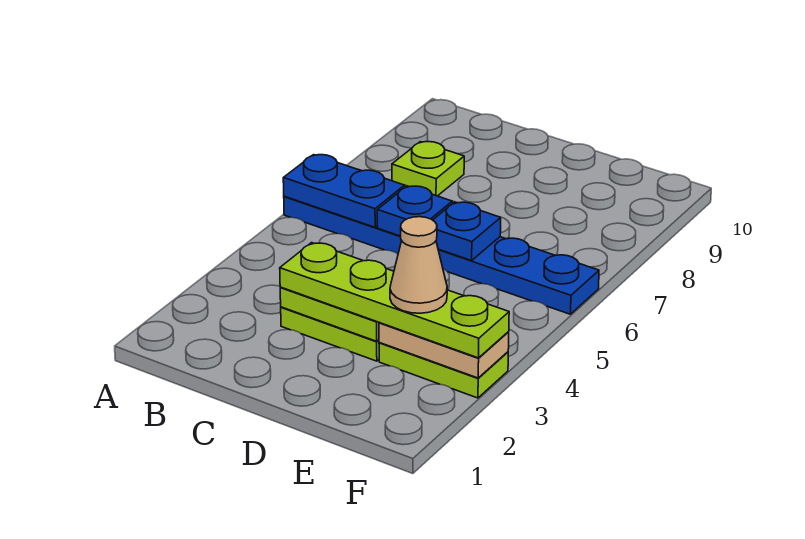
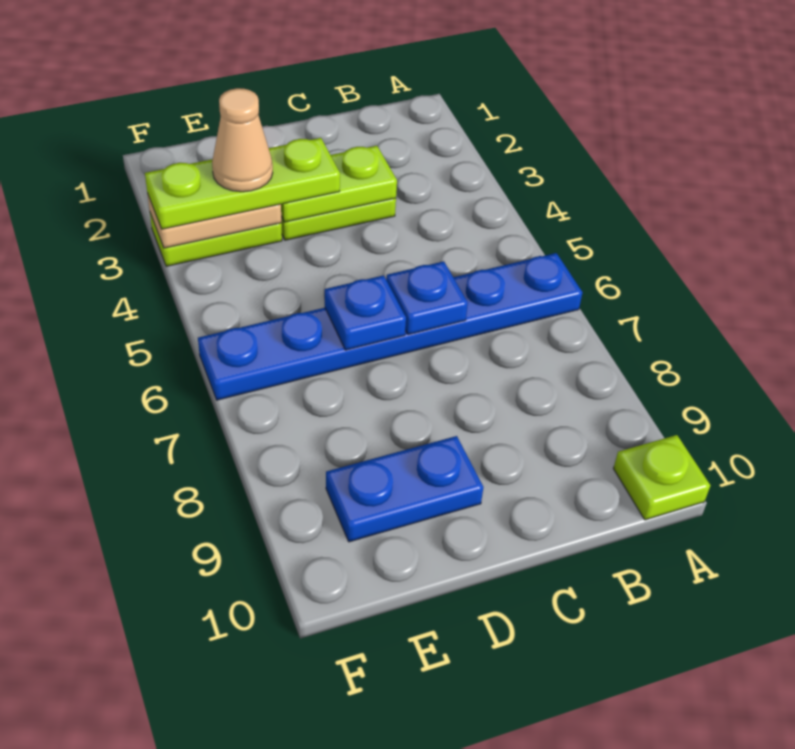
blue 1x2 plate [283,155,405,227] -> blue 1x2 plate moved to [326,436,484,542]
lime 1x1 plate [392,142,464,196] -> lime 1x1 plate moved to [613,435,710,520]
lime 1x4 plate [280,243,509,358] -> lime 1x3 plate [145,138,340,229]

